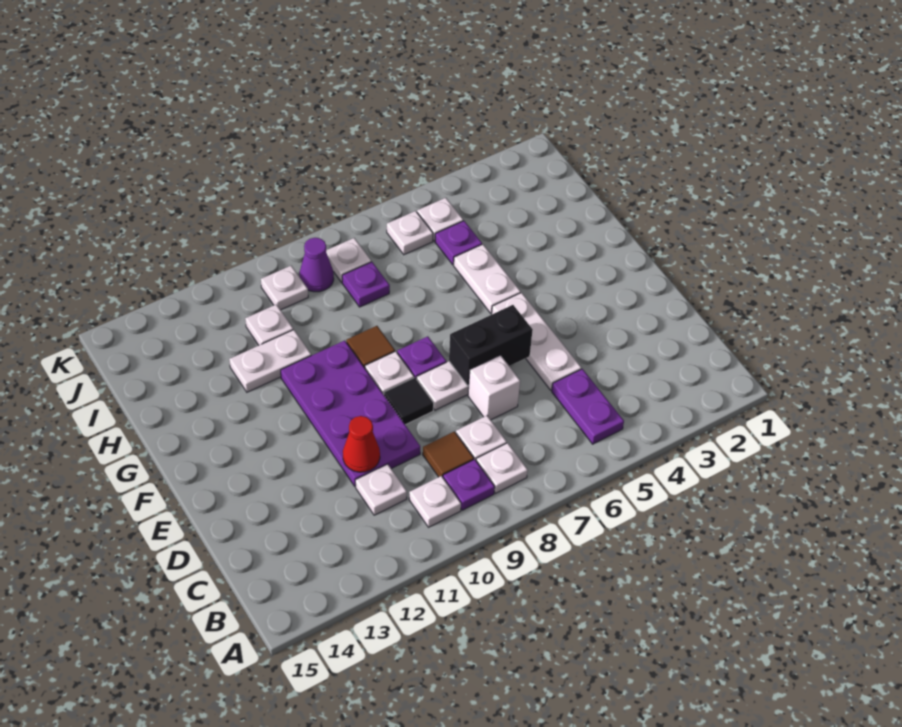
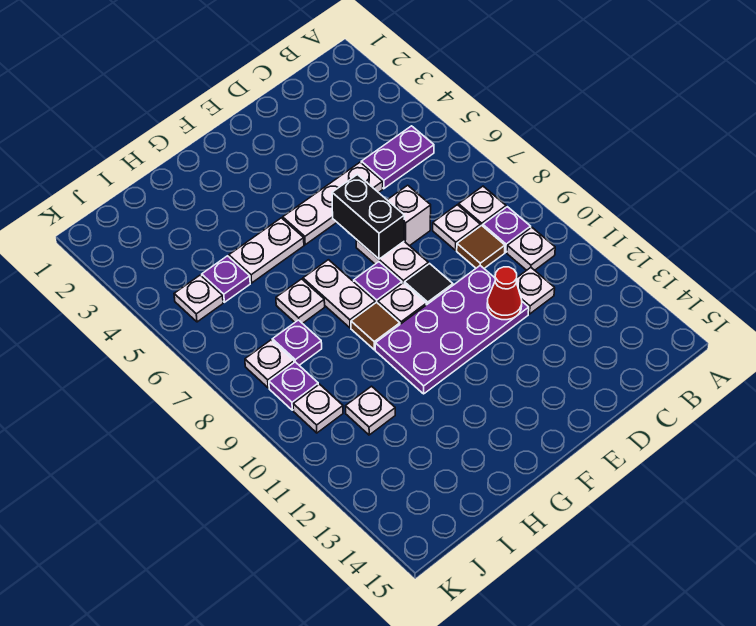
white 1x2 plate [229,330,311,392] -> white 1x2 plate moved to [303,260,375,328]
white 1x1 plate [387,211,433,255] -> white 1x1 plate moved to [276,279,325,324]
purple 1x1 cone [299,238,334,292] -> purple 1x1 plate [269,362,318,410]

